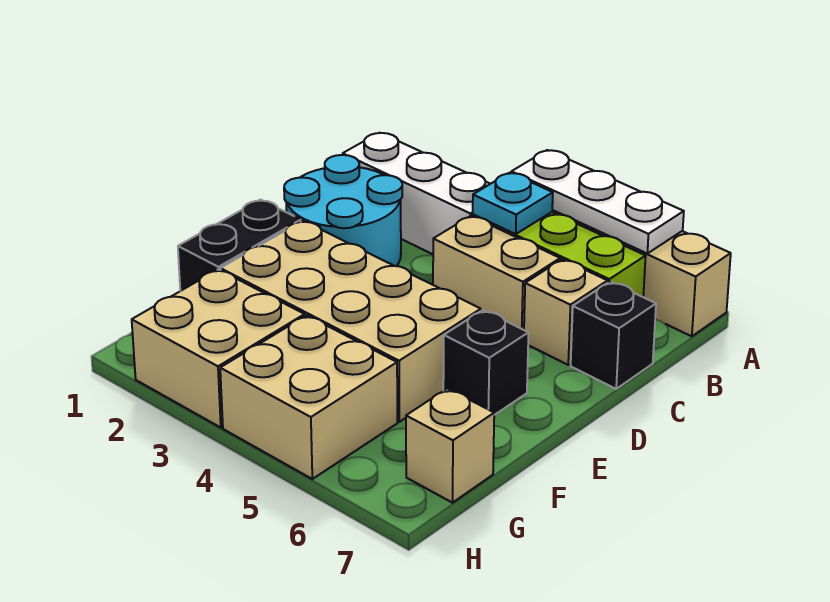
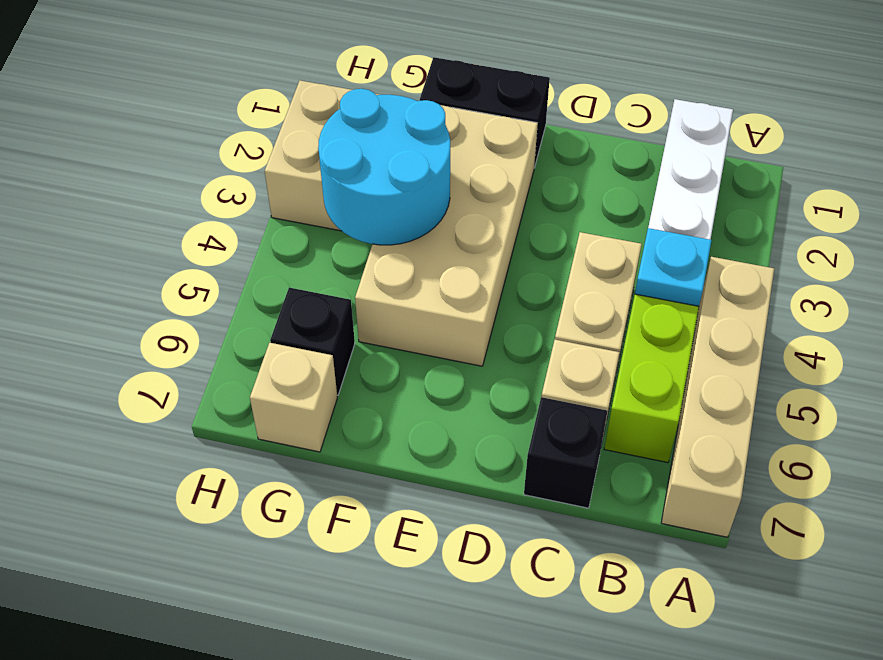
white 1x3 plate [511,150,684,253] -> none
cyan 2x2 round brick [284,155,402,266] -> cyan 2x2 round brick moved to [318,89,450,245]
black 1x1 brick [443,310,528,415] -> black 1x1 brick moved to [270,288,355,395]
tan 2x2 brick [220,315,397,479] -> none

